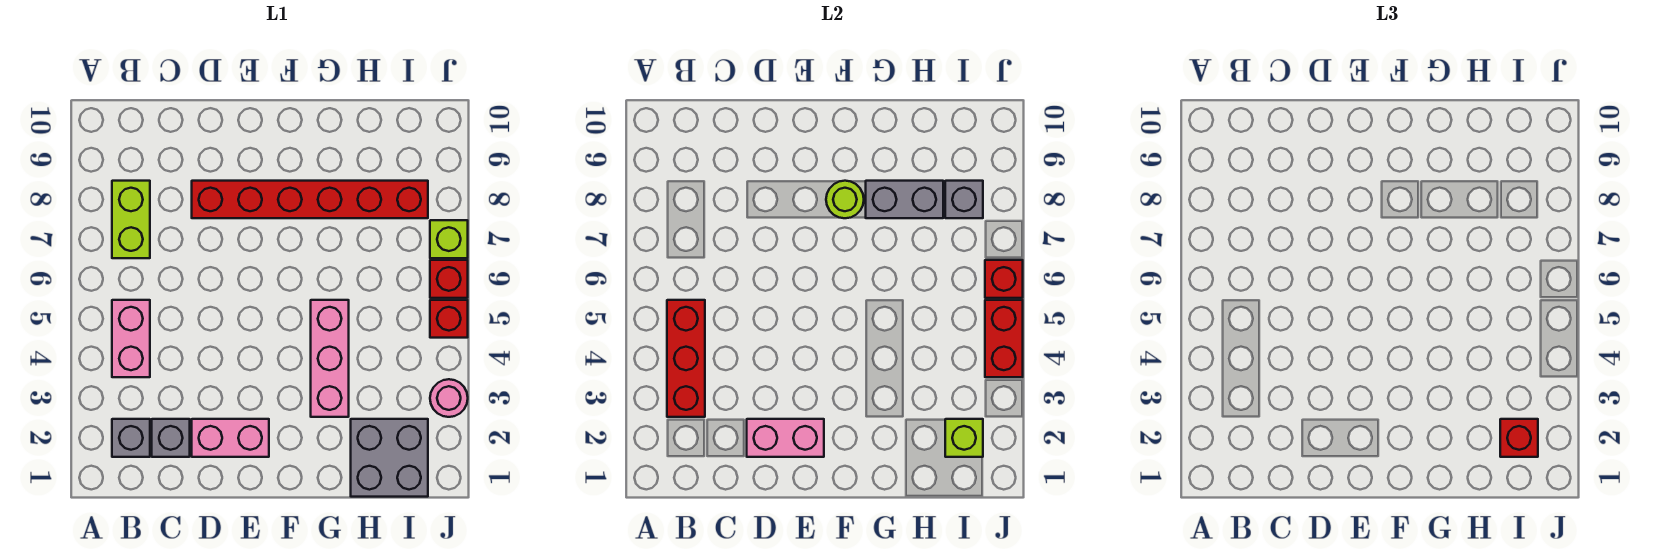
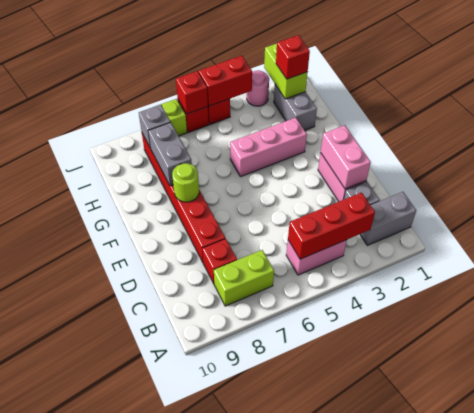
grey 1x1 brick [112,419,150,457] -> grey 1x2 brick [360,192,416,245]
none -> red 1x1 brick [202,239,237,283]
grey 2x2 brick [351,419,428,497] -> grey 1x2 brick [274,85,317,130]
lime 1x1 brick [945,419,983,457] -> lime 1x2 brick [264,44,308,99]

